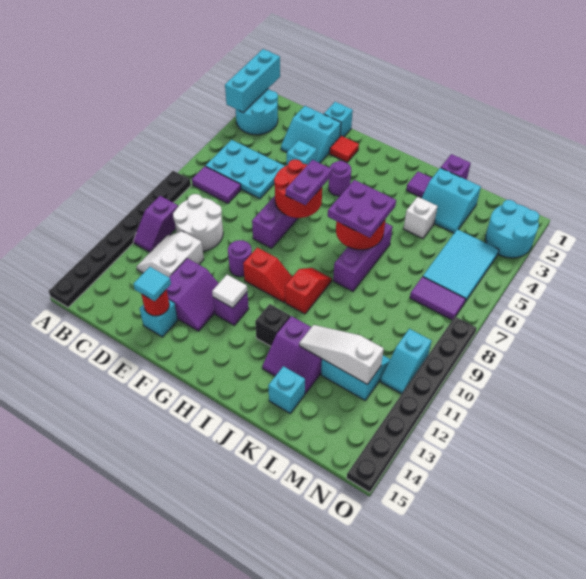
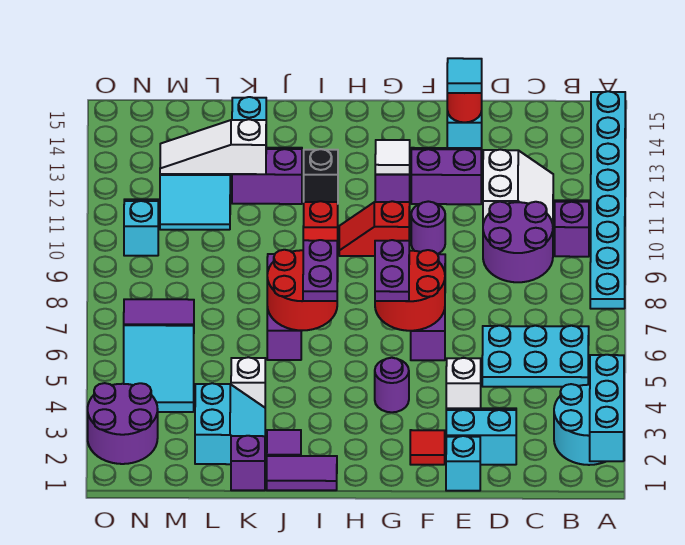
black 1x8 plate [49,171,191,307] -> cyan 1x8 plate [590,91,625,309]
purple 1x2 tile [192,166,241,203] -> purple 1x2 tile moved to [267,456,337,490]
white 2x2 round brick [173,194,223,251] -> purple 2x2 round brick [483,202,553,282]
cyan 1x1 brick [287,140,317,165] -> white 1x1 brick [446,358,481,408]
purple 2x2 slope [167,258,219,331] -> purple 2x2 slope turned to [411,148,482,204]
purple 2x2 plate [328,180,396,238] -> purple 1x2 plate [303,240,337,301]
cyan 2x2 slope [422,168,481,233] -> cyan 2x2 slope turned to [195,383,265,464]
white 1x3 slope [299,325,384,384] -> white 1x3 slope turned to [160,119,266,174]
cyan 2x2 round brick [486,200,539,258] -> purple 2x2 round brick [88,383,158,464]
black 1x8 plate [347,317,476,492] -> none

